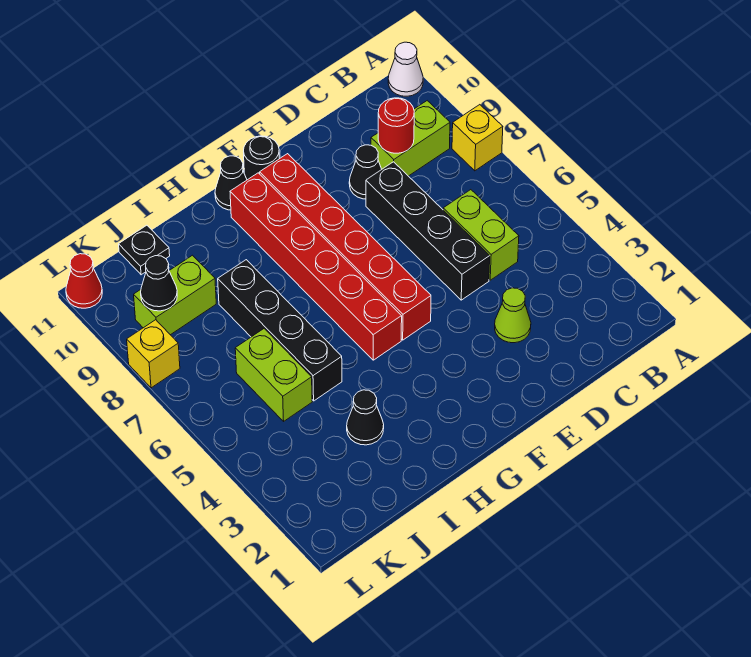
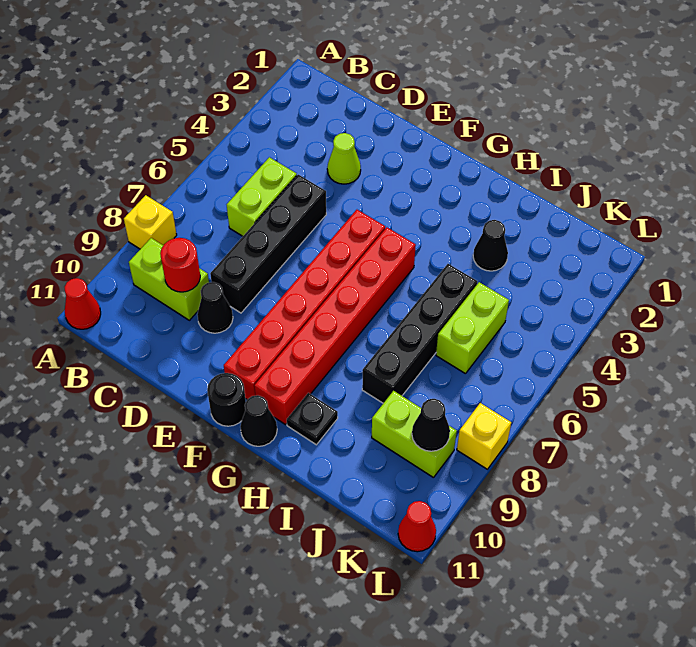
white 1x1 cone [388,42,423,96] -> red 1x1 cone [65,278,101,329]
black 1x1 plate [119,225,170,275] -> black 1x1 plate moved to [287,393,338,445]

